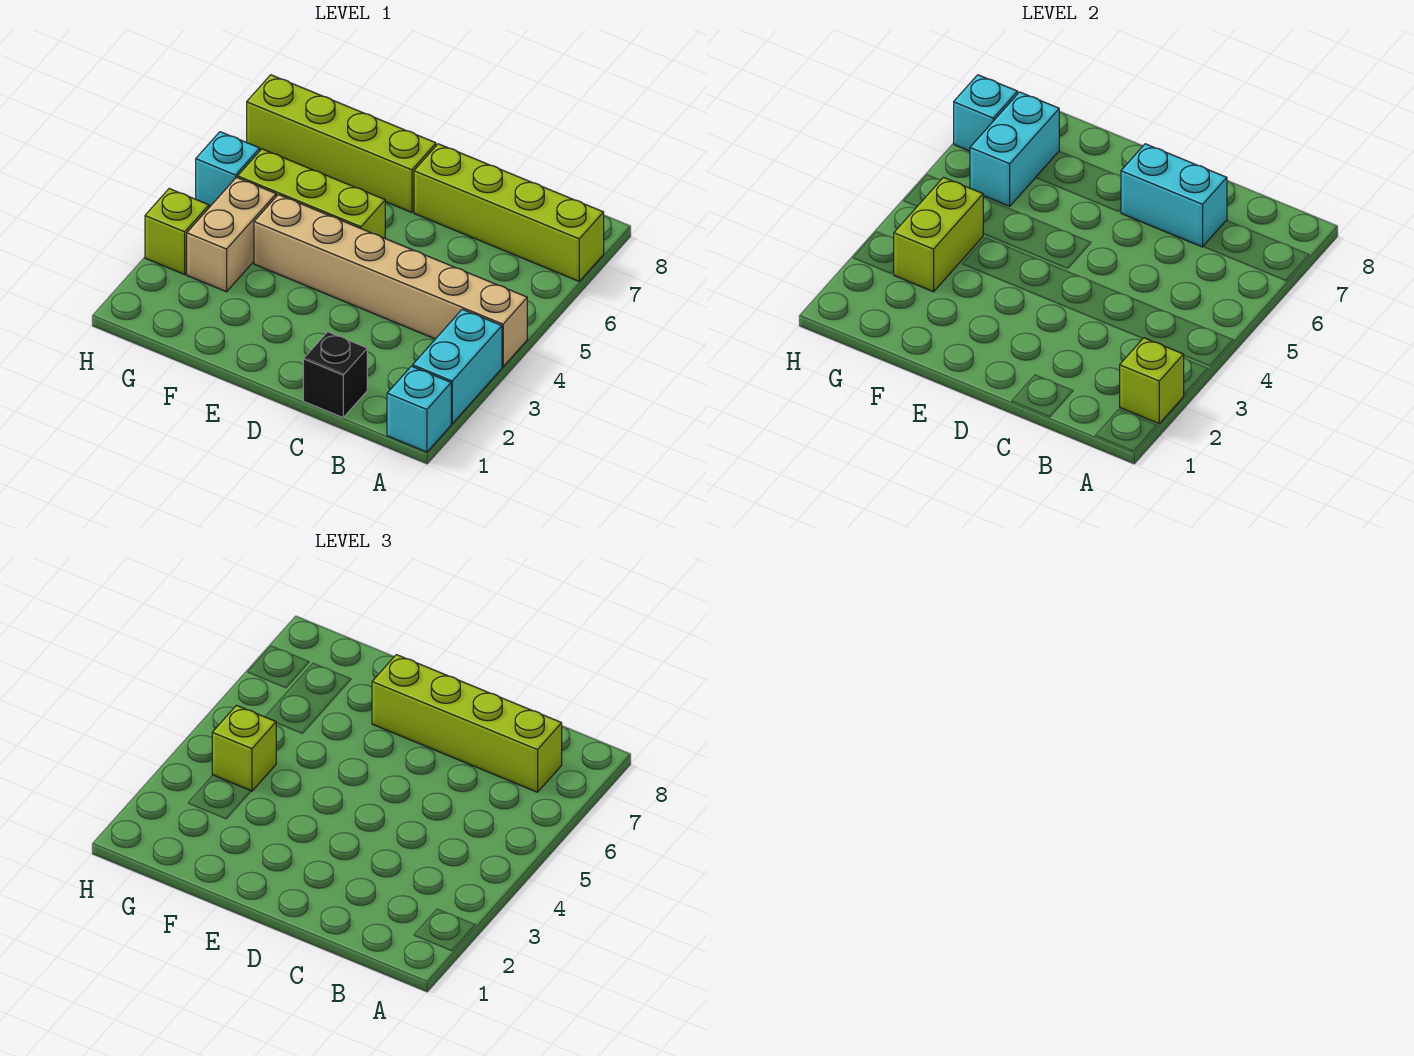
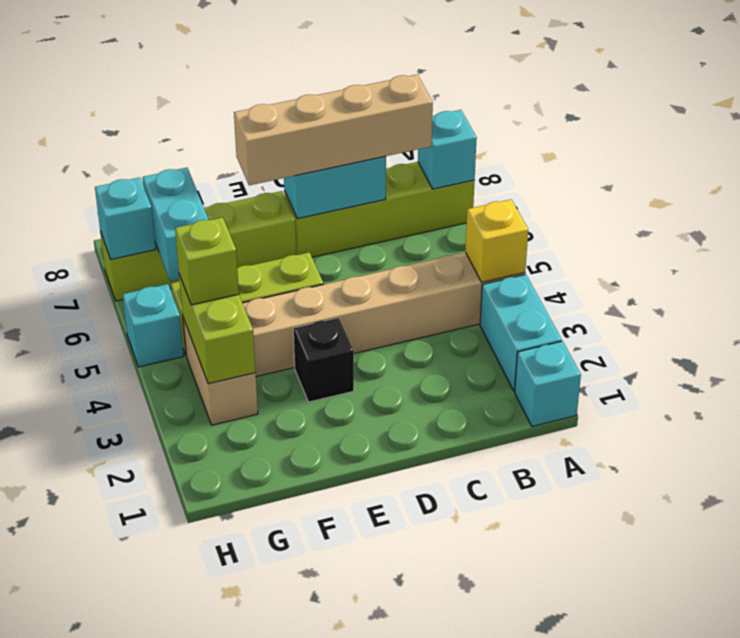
lime 1x1 brick [1120,338,1184,424] -> none
none -> yellow 1x1 brick [465,199,528,282]
none -> cyan 1x1 brick [418,110,477,189]
lime 1x4 brick [372,655,562,792] -> tan 1x4 brick [234,74,433,185]
black 1x1 brick [303,332,367,417] -> black 1x1 brick moved to [293,318,354,402]
lime 1x1 brick [145,189,209,274] -> none

